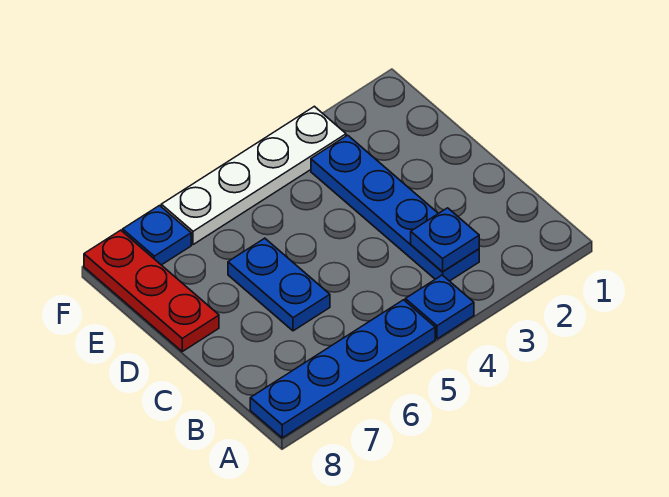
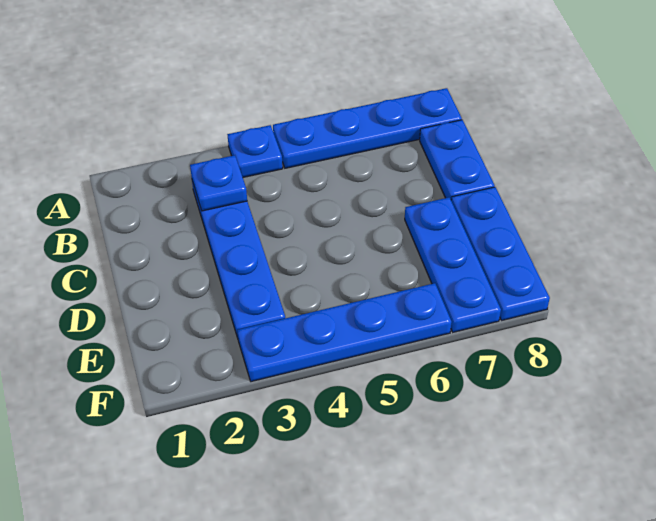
blue 1x2 plate [228,238,330,331] -> blue 1x2 plate moved to [420,120,495,199]
red 1x3 plate [84,230,219,351] -> blue 1x3 plate [451,187,550,321]
white 1x4 plate [161,106,346,245] -> blue 1x4 plate [237,283,452,382]
blue 1x1 plate [123,206,191,265] -> blue 1x3 plate [405,197,501,332]

